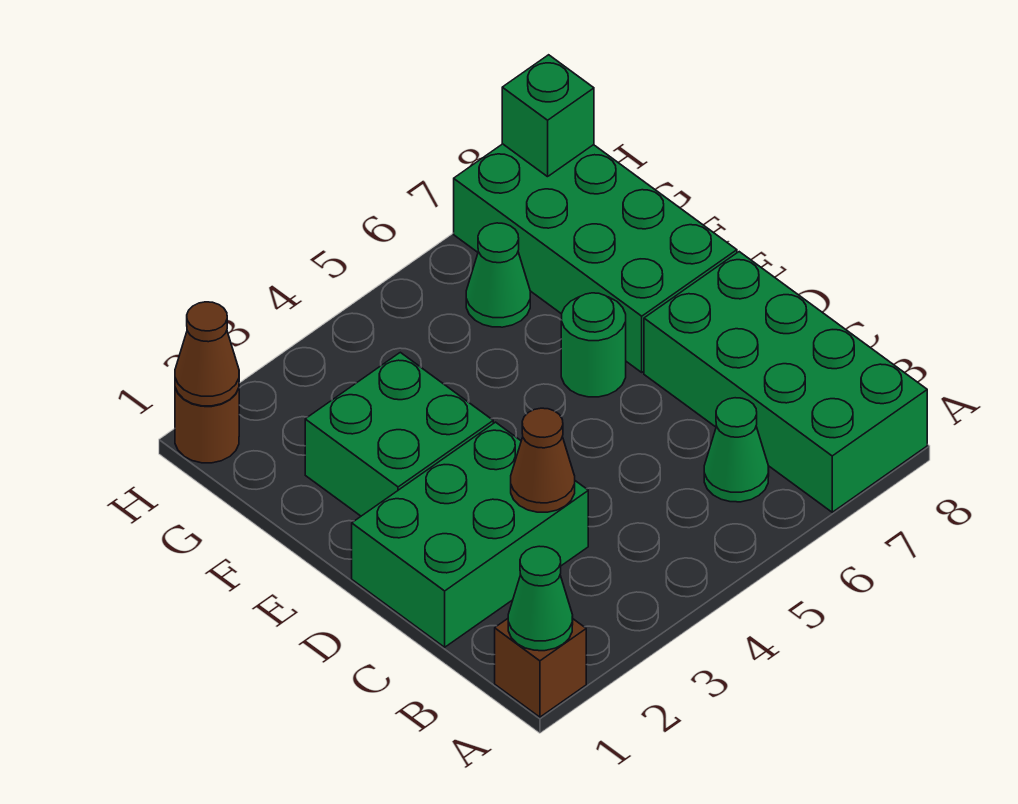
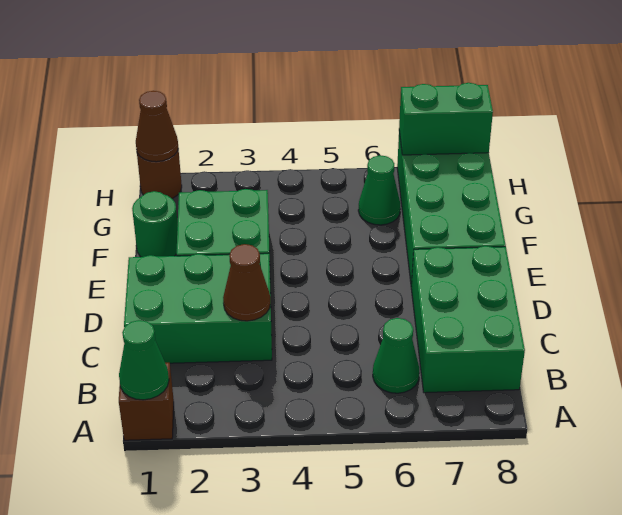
green 2x4 brick [644,252,927,512] -> green 2x3 brick [411,246,525,393]
green 1x1 round brick [561,293,626,397] -> green 1x1 round brick moved to [132,191,178,257]
green 1x1 brick [502,55,594,177] -> green 1x2 brick [399,83,493,155]

